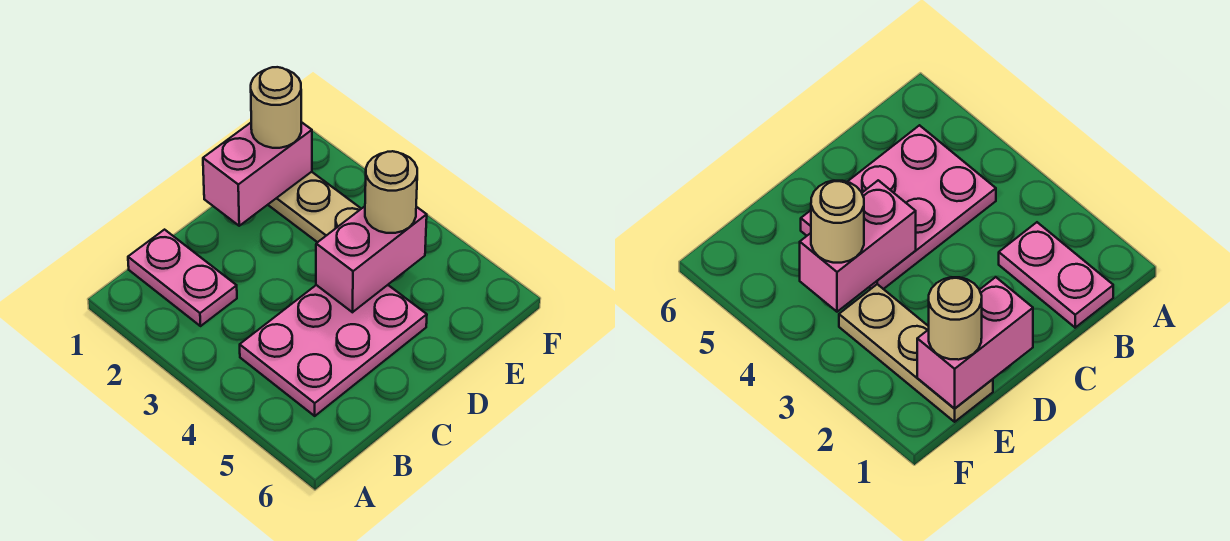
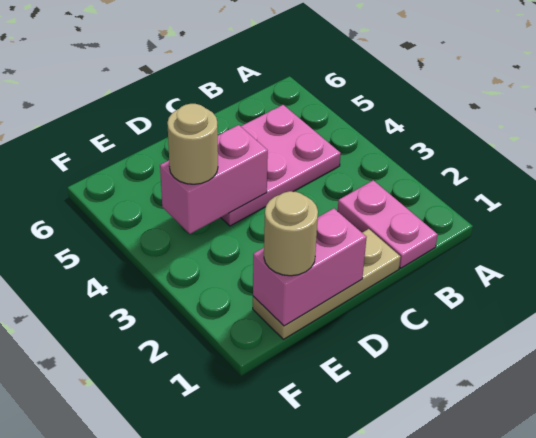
tan 1x3 plate [268,172,361,242] -> tan 1x3 plate turned to [253,229,400,339]

